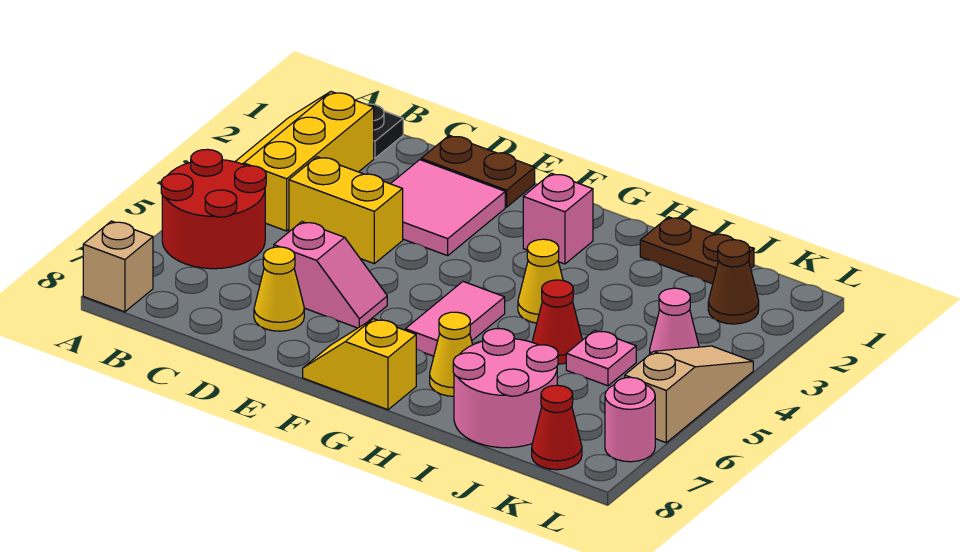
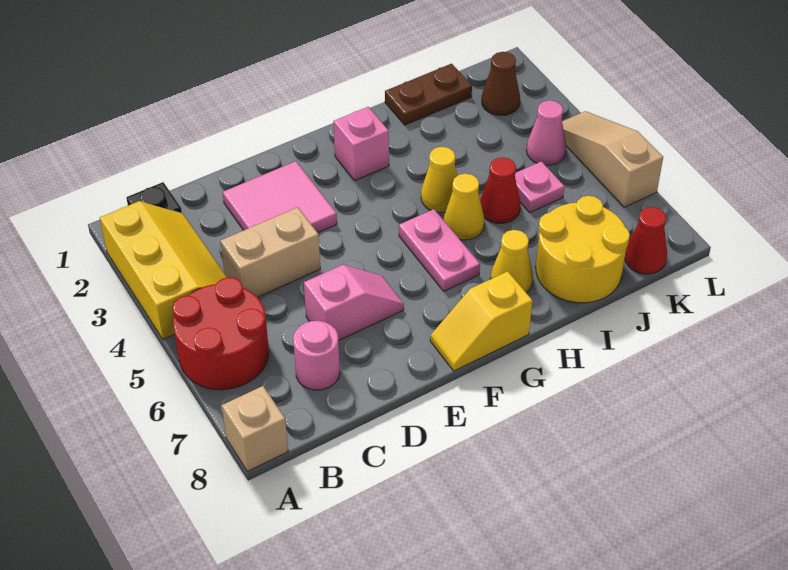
yellow 2x3 slope [235,92,374,231] -> yellow 2x3 slope turned to [100,201,227,339]
yellow 1x2 brick [289,157,403,264] -> tan 1x2 brick [220,207,320,297]
brown 1x2 plate [421,135,535,207] -> none
yellow 1x1 cone [254,247,304,331] -> yellow 1x1 cone moved to [444,174,485,240]
pink 1x2 tile [405,282,505,356] -> pink 1x2 plate [399,209,480,291]
pink 2x2 round brick [453,329,558,448] -> yellow 2x2 round brick [536,196,630,303]
pink 1x1 round brick [605,377,655,462] -> pink 1x1 round brick moved to [293,321,340,390]

